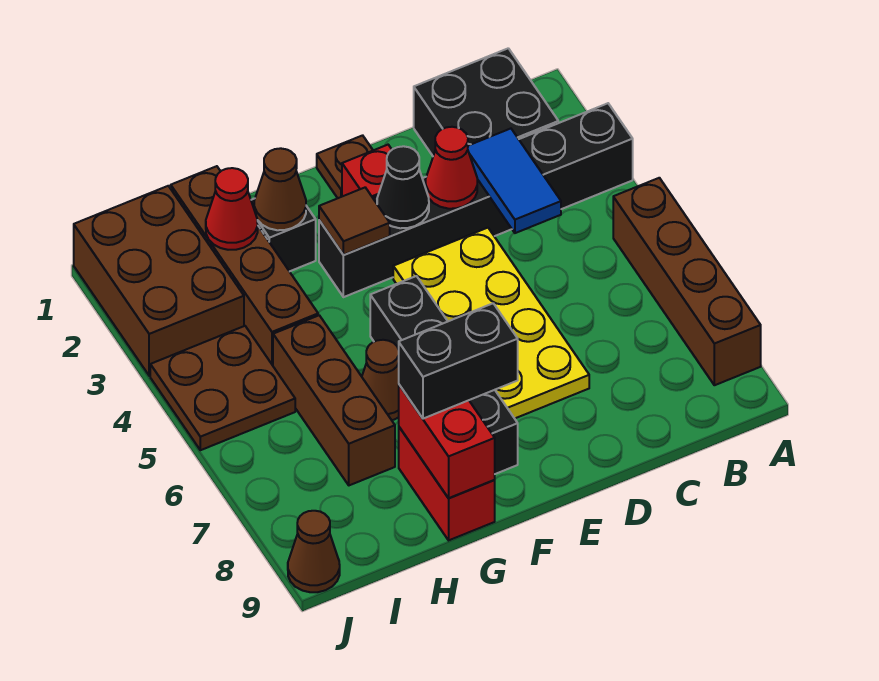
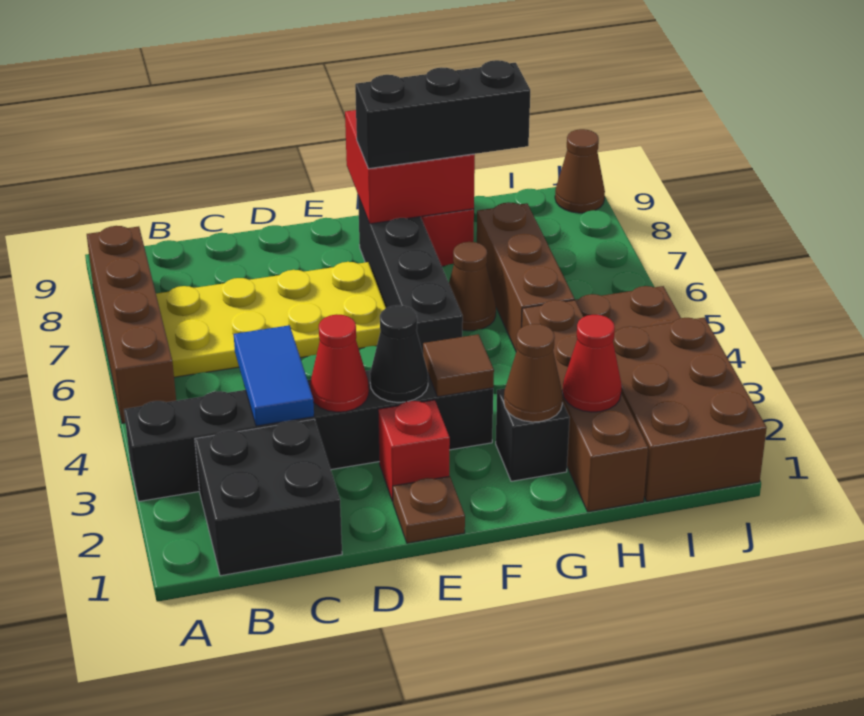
yellow 2x4 plate [393,228,589,418] -> yellow 2x4 plate turned to [156,262,386,377]
black 1x2 brick [399,304,518,419] -> black 1x3 brick [355,60,530,169]
red 1x2 brick [399,385,495,498] -> red 2x2 brick [345,110,475,224]

